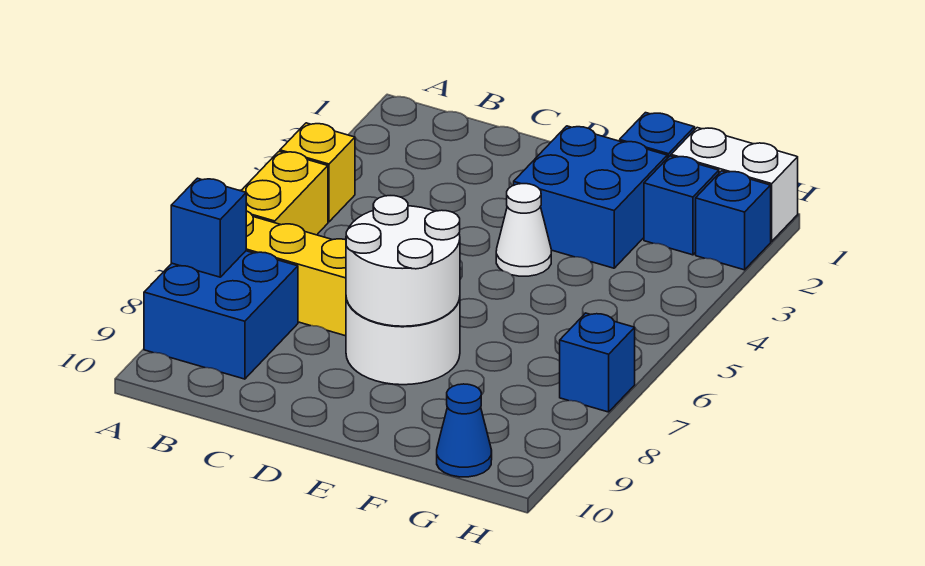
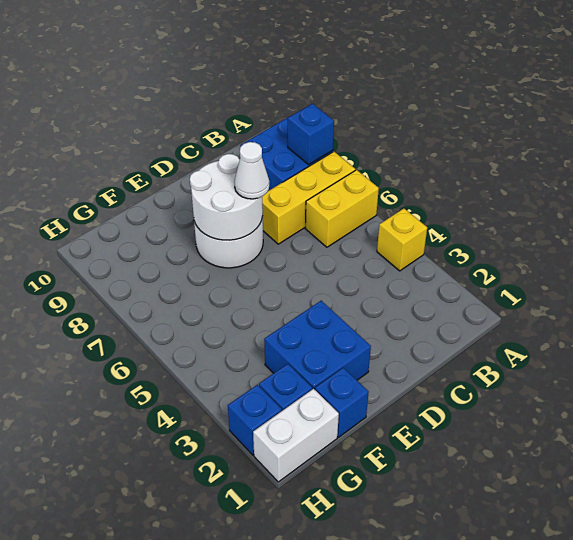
yellow 1x2 brick [241,152,328,235] -> yellow 1x2 brick turned to [305,170,379,247]
white 1x1 cone [496,184,551,276] -> white 1x1 cone moved to [235,142,269,199]
blue 1x1 cone [437,384,492,477] -> none
blue 1x1 brick [560,313,635,412] -> none

